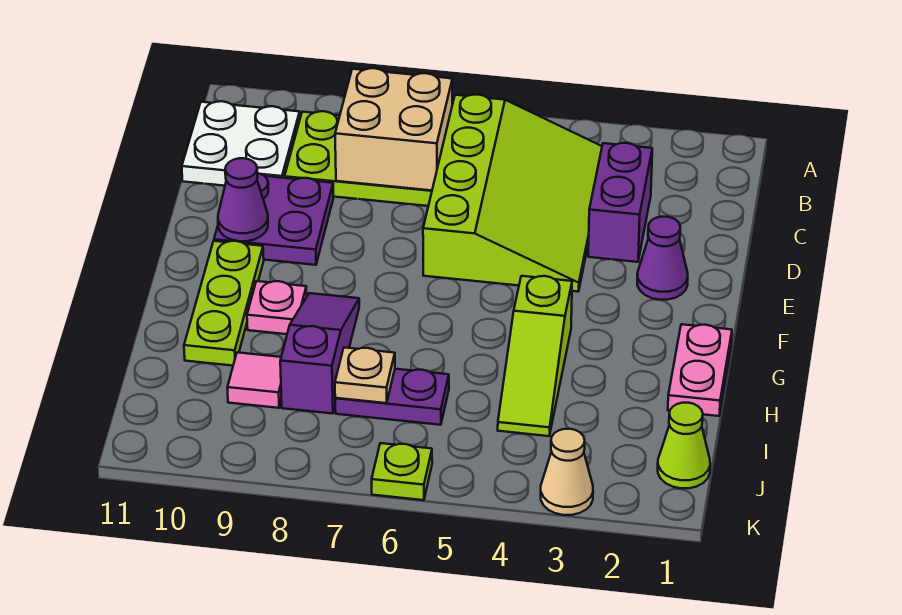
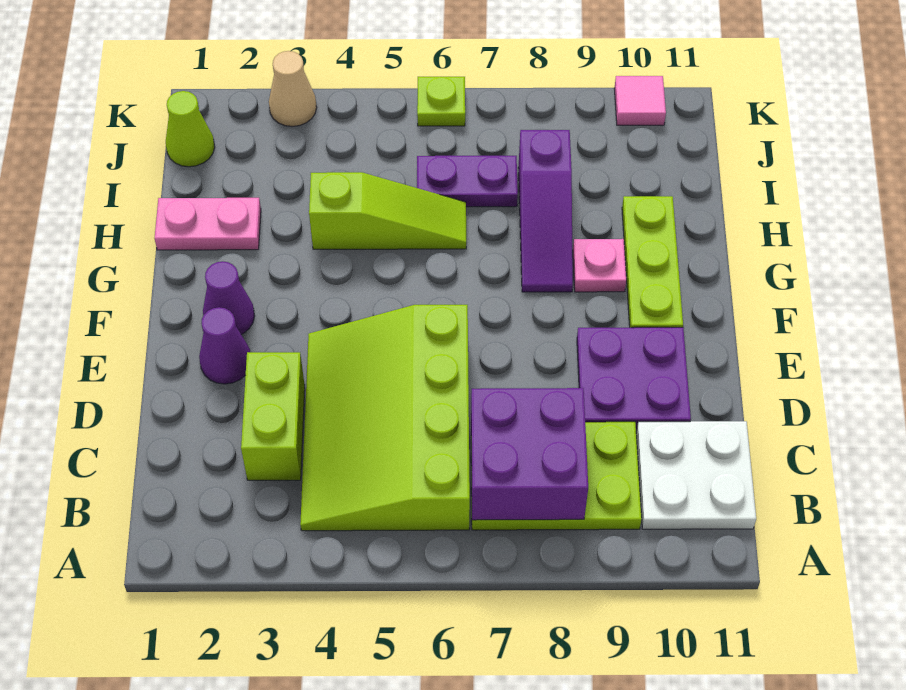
tan 2x2 brick [335,68,452,191] -> purple 2x2 brick [471,388,588,520]
purple 1x2 brick [588,143,652,262] -> lime 1x2 brick [241,352,305,480]
purple 1x1 cone [218,158,268,241] -> purple 1x1 cone moved to [203,261,255,334]
pink 1x2 plate [668,324,732,416] -> pink 1x2 plate turned to [155,198,261,250]
lime 1x3 slope [498,276,572,436] -> lime 1x3 slope turned to [309,172,466,249]
tan 1x1 plate [335,348,395,403] -> none
pink 1x1 tile [227,352,281,408] -> pink 1x1 tile moved to [614,76,666,125]

